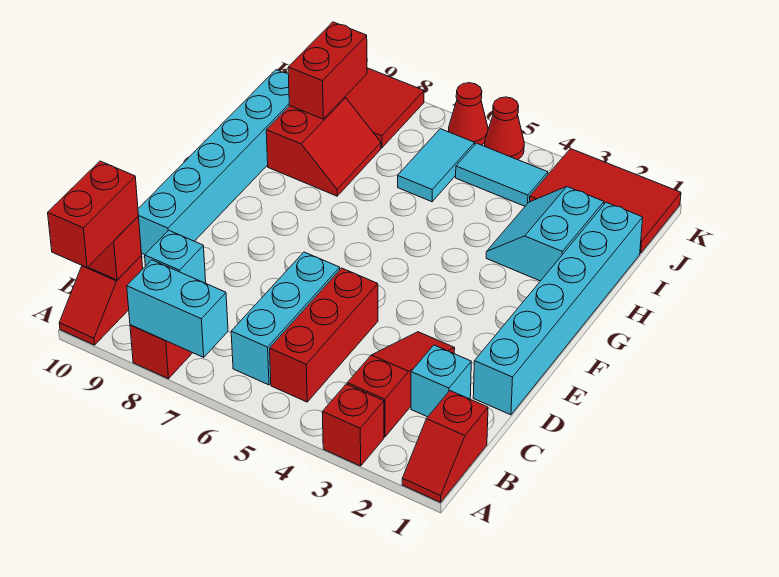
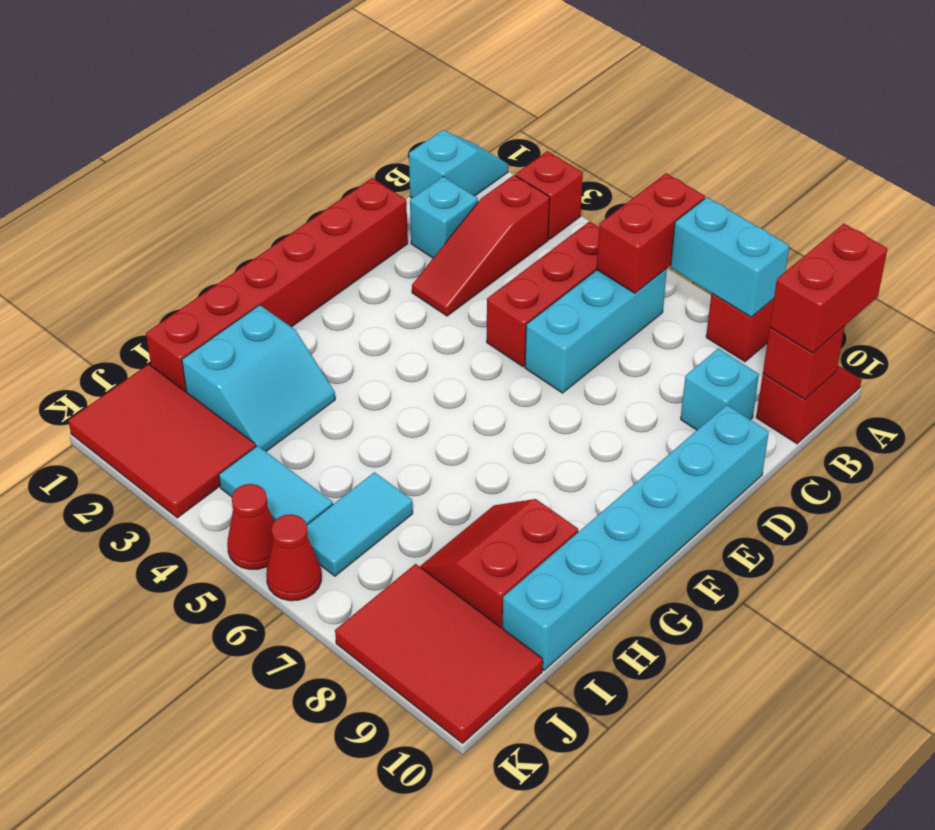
red 1x2 slope [402,391,488,502] -> cyan 1x2 slope [409,130,508,198]
cyan 1x6 brick [473,202,643,415] -> red 1x6 brick [146,178,408,392]
red 1x2 brick [288,22,367,119] -> red 1x2 brick moved to [597,173,705,293]

